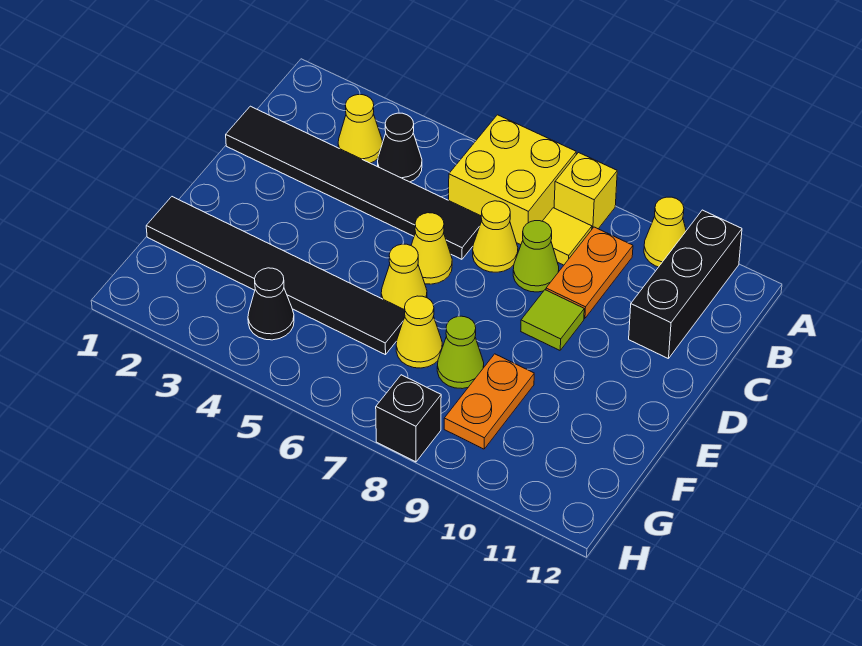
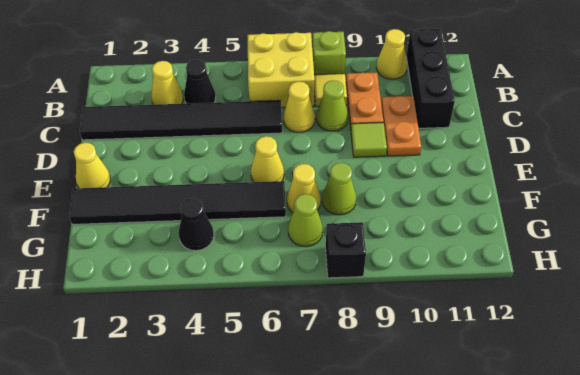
yellow 1x1 brick [554,153,617,229] -> lime 1x1 brick [312,31,346,75]
yellow 1x1 cone [411,213,452,284] -> yellow 1x1 cone moved to [74,143,110,188]
orange 1x2 plate [444,354,534,449] -> orange 1x2 plate moved to [381,96,421,156]
none -> lime 1x1 cone [288,194,323,247]

